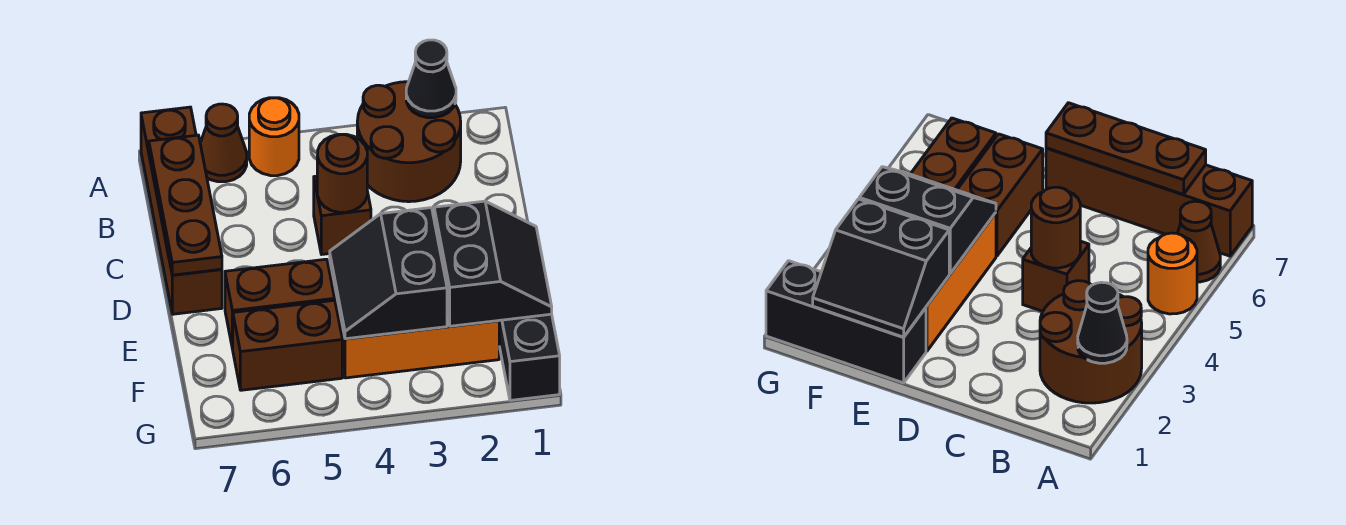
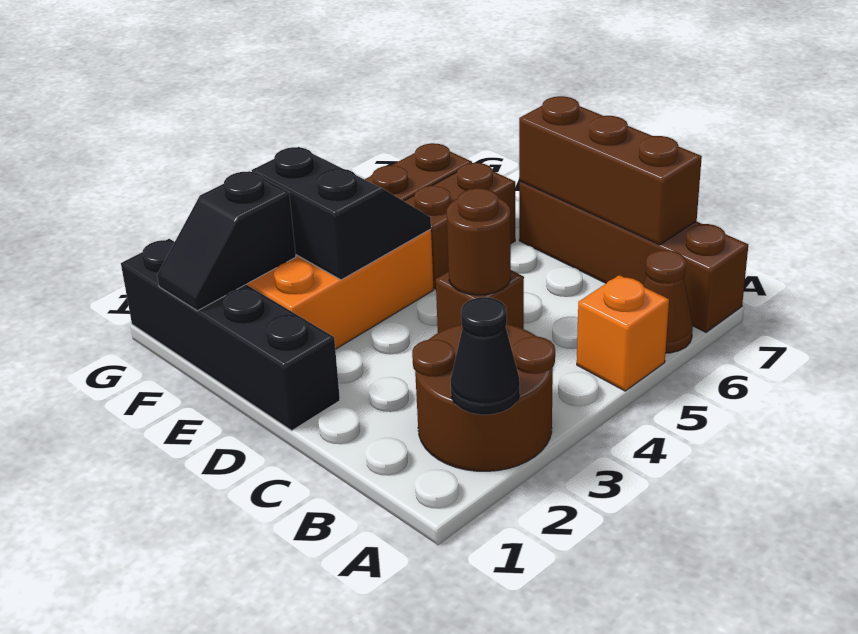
orange 1x1 round brick [249,98,299,176] -> orange 1x1 brick [577,275,669,391]
brown 1x3 plate [149,135,222,275] -> brown 1x3 brick [519,96,702,245]
black 1x3 brick [499,314,560,400] -> black 1x4 brick [121,239,340,431]
black 2x2 slope [434,201,552,326] -> black 1x2 slope [157,171,296,311]

